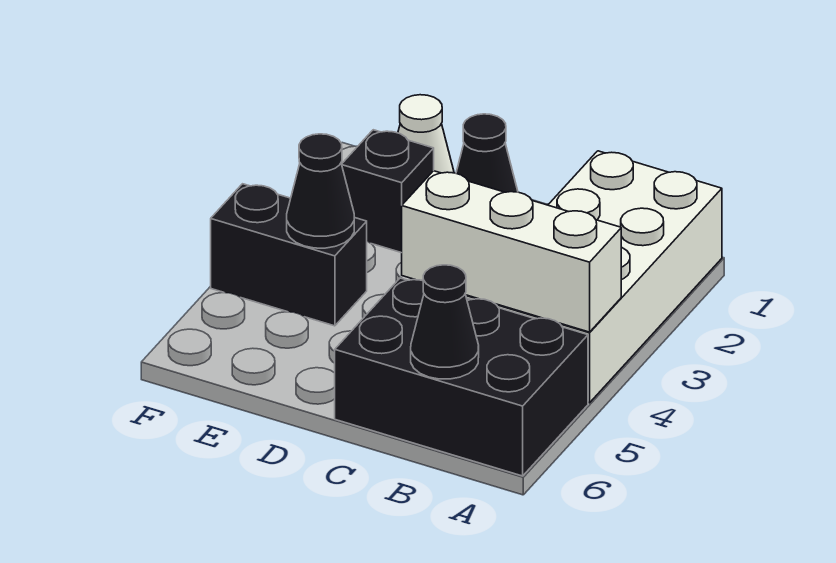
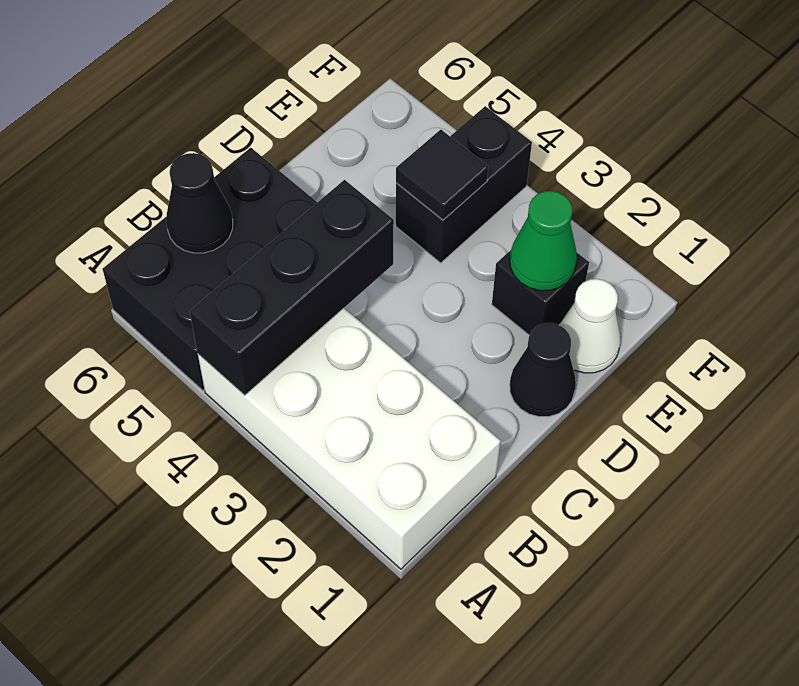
white 1x3 brick [402,171,621,332] -> black 1x3 brick [190,180,394,395]
none -> green 1x1 cone [510,191,577,291]
black 1x1 cone [287,134,354,248] -> black 1x1 tile [396,130,488,220]

